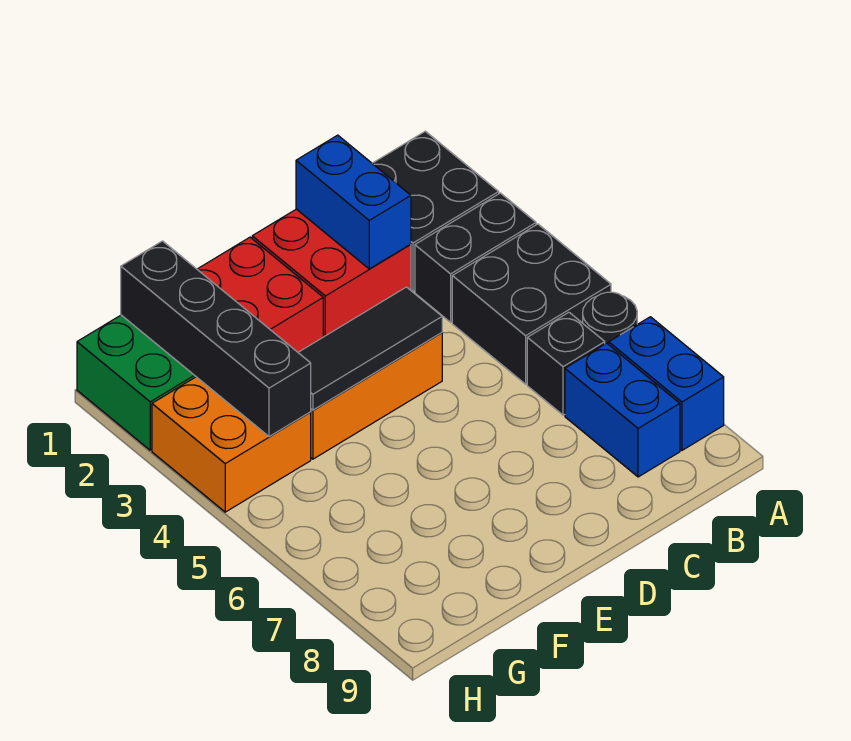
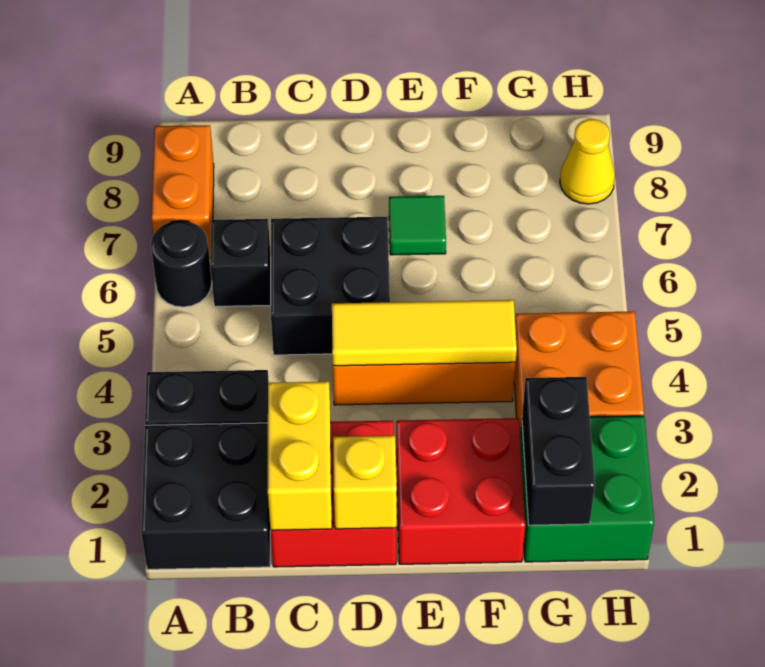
black 2x2 brick [452,224,611,384] -> black 2x2 brick moved to [271,217,390,355]
blue 1x2 brick [609,317,724,450] -> orange 1x2 brick [152,125,214,258]
blue 1x2 brick [565,343,680,477] -> none
blue 1x2 brick [296,135,411,269] -> yellow 1x2 brick [268,382,332,530]
none -> yellow 1x1 brick [333,436,397,529]
black 1x3 tile [298,287,442,410] -> yellow 1x3 tile [332,300,517,366]
none -> green 1x1 tile [389,196,446,255]
black 1x4 brick [121,241,311,437] -> black 1x2 brick [522,377,595,525]
none -> yellow 1x1 cone [560,119,615,204]

